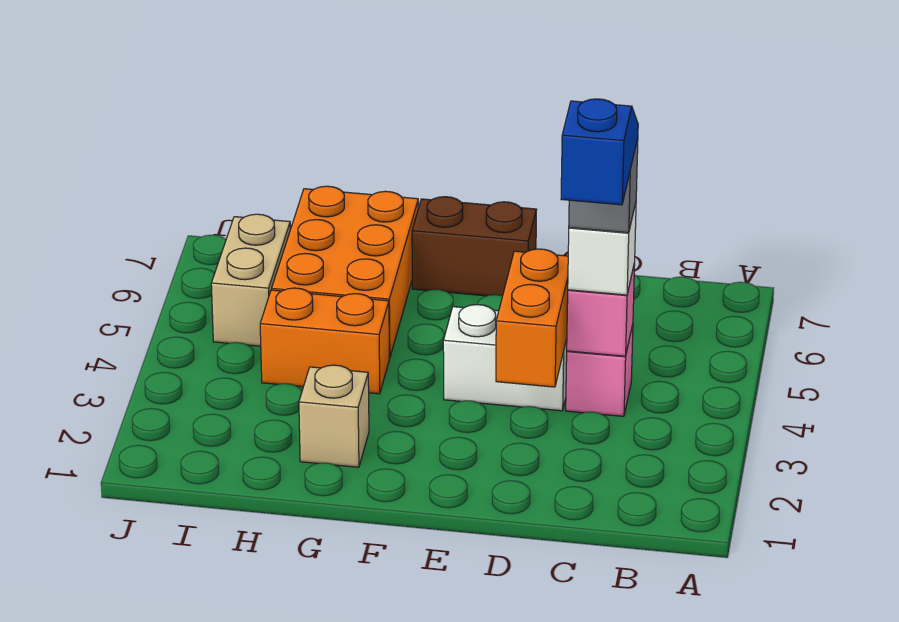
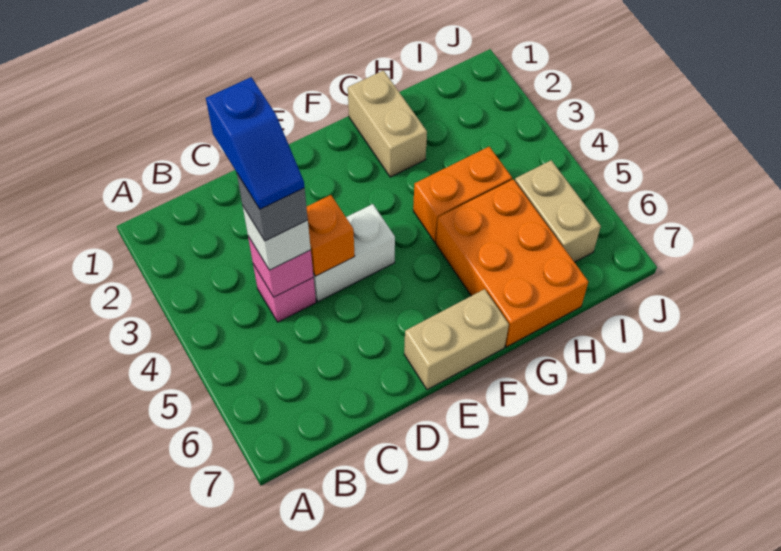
orange 1x2 brick [496,249,568,387] -> orange 1x1 brick [307,195,355,276]
brown 1x2 brick [412,197,537,296] -> tan 1x2 brick [404,289,509,390]
tan 1x1 brick [299,365,369,467] -> tan 1x2 brick [348,70,427,177]

